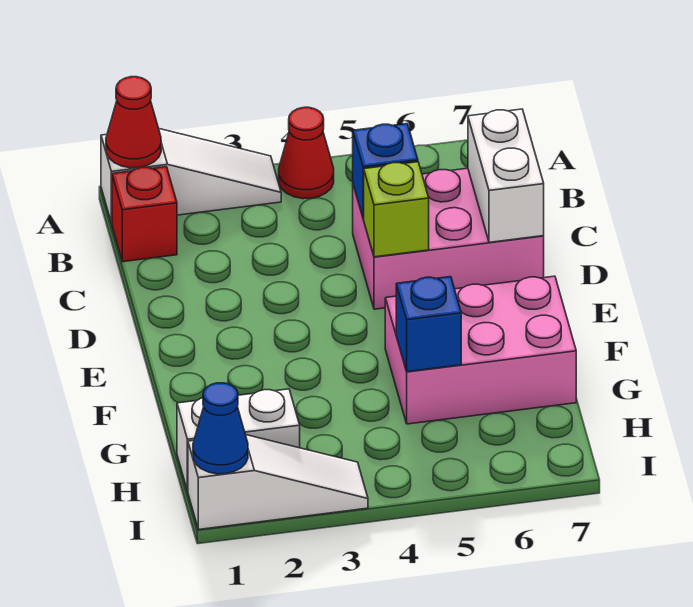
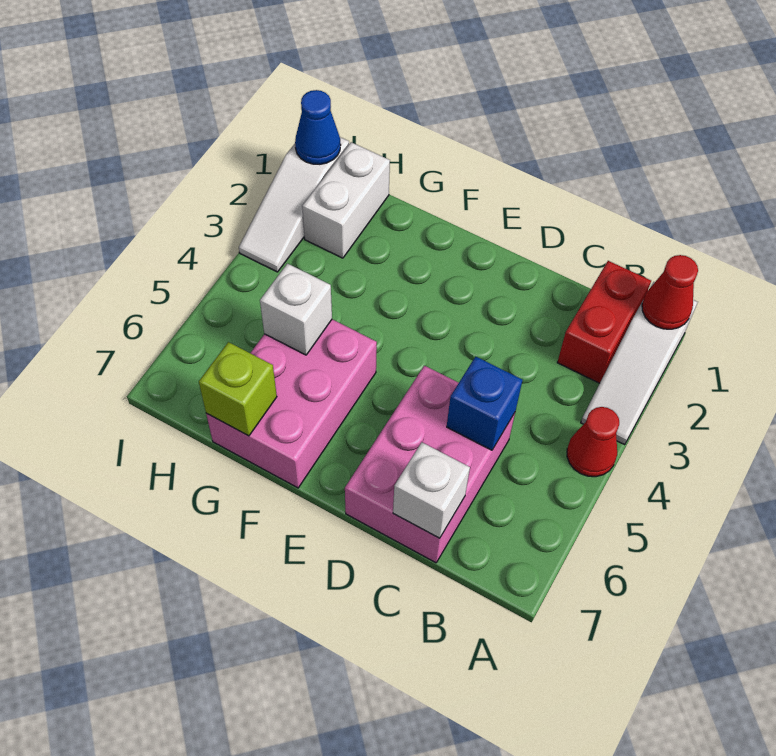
red 1x1 brick [112,167,177,262] -> red 1x2 brick [557,261,651,383]
white 1x2 brick [468,109,544,242] -> white 1x1 brick [393,442,470,538]
lime 1x1 brick [363,162,429,257] -> lime 1x1 brick moved to [199,342,277,436]
blue 1x1 brick [396,277,461,372] -> white 1x1 brick [260,264,332,355]

